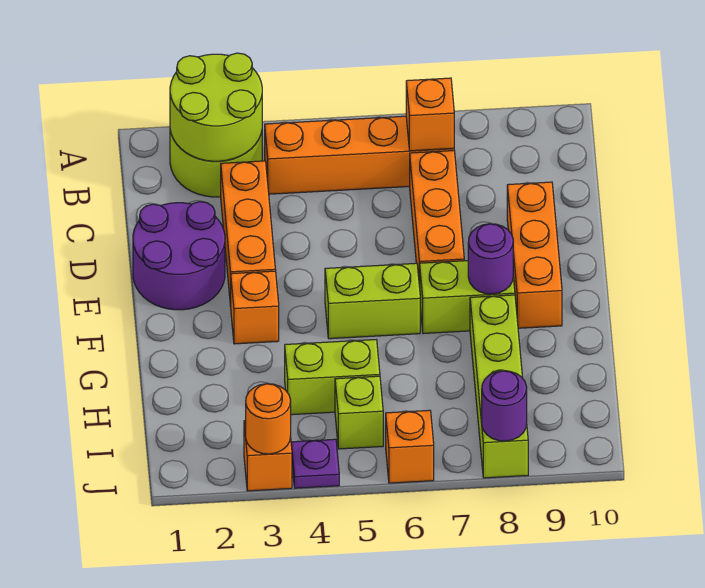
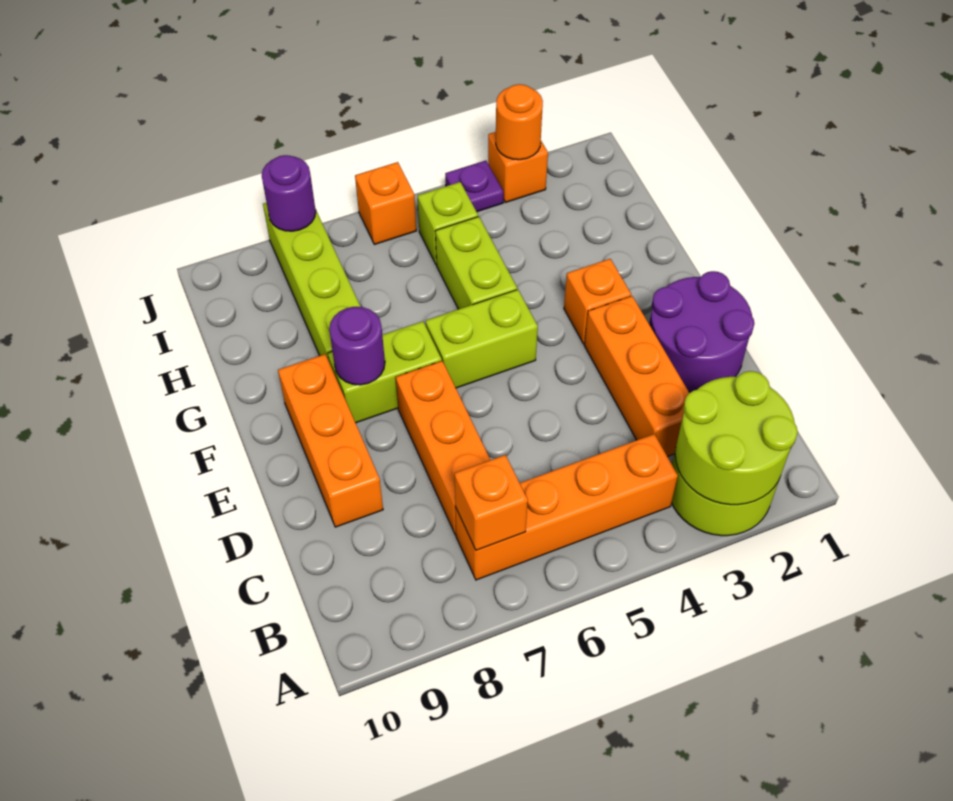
lime 1x2 brick [285,340,380,415] -> lime 1x2 brick turned to [435,217,517,309]

